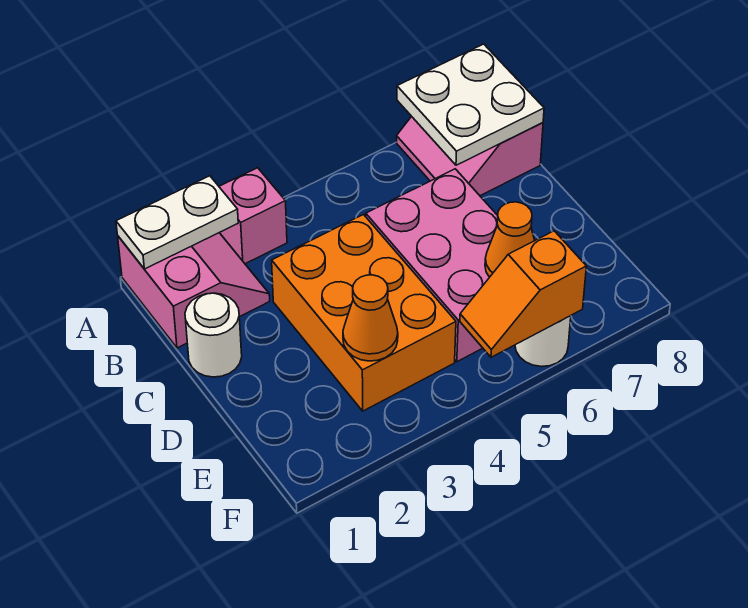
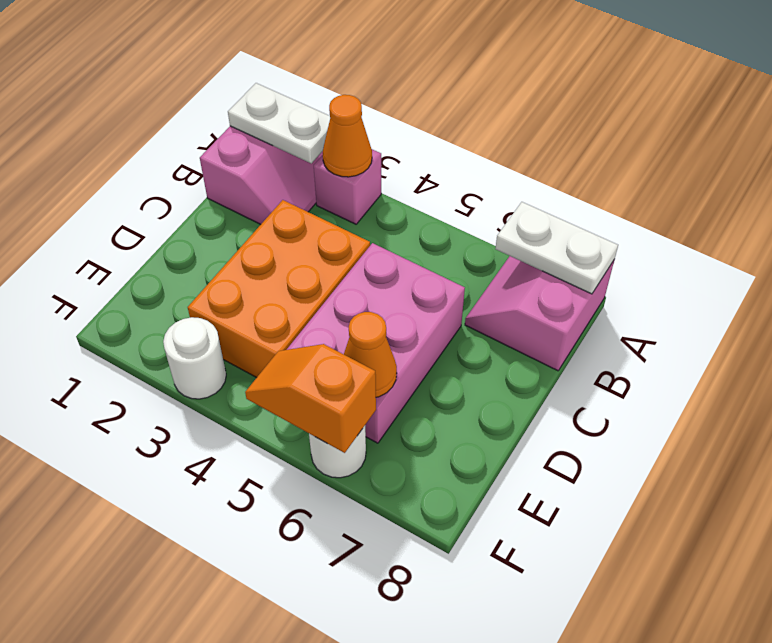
white 2x2 plate [397,44,544,165] -> white 1x2 plate [495,202,618,294]
white 1x1 round brick [185,293,242,377] -> white 1x1 round brick moved to [163,317,226,399]
orange 1x1 cone [343,275,398,361] -> orange 1x1 cone moved to [323,95,372,177]

